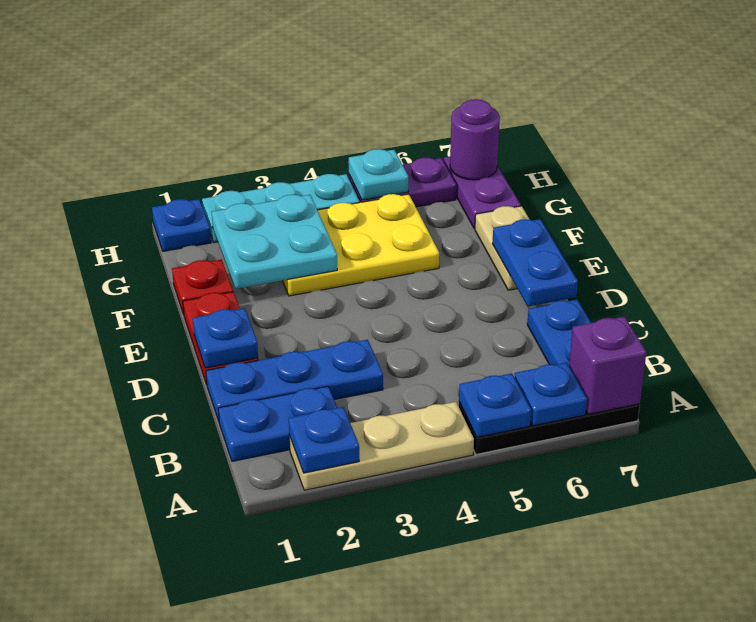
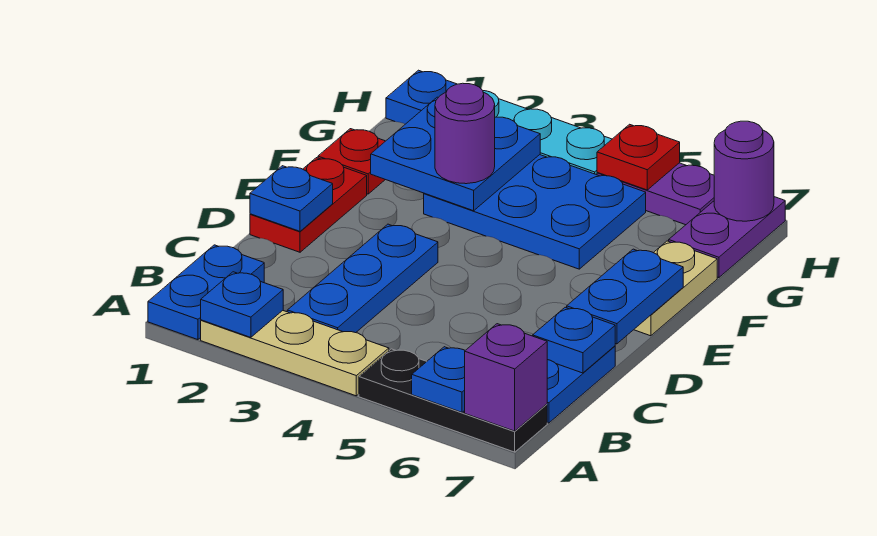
blue 1x1 plate [459,373,531,437] -> blue 1x1 plate moved to [533,307,615,373]
blue 1x2 plate [218,386,337,461] -> blue 1x2 plate turned to [148,245,264,340]
blue 1x3 plate [206,340,383,421] -> blue 1x3 plate turned to [287,224,438,333]
cyan 2x2 plate [212,195,337,289] -> blue 2x2 plate [371,97,540,211]
yellow 2x3 plate [283,194,439,296] -> blue 2x3 plate [424,155,646,269]
none -> purple 1x1 round brick [435,83,495,184]
cyan 1x1 plate [349,149,408,200] -> red 1x1 plate [597,124,680,190]

